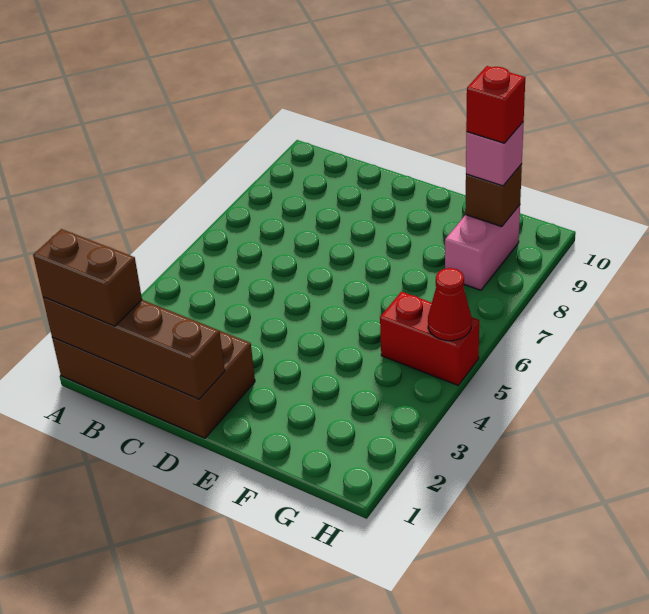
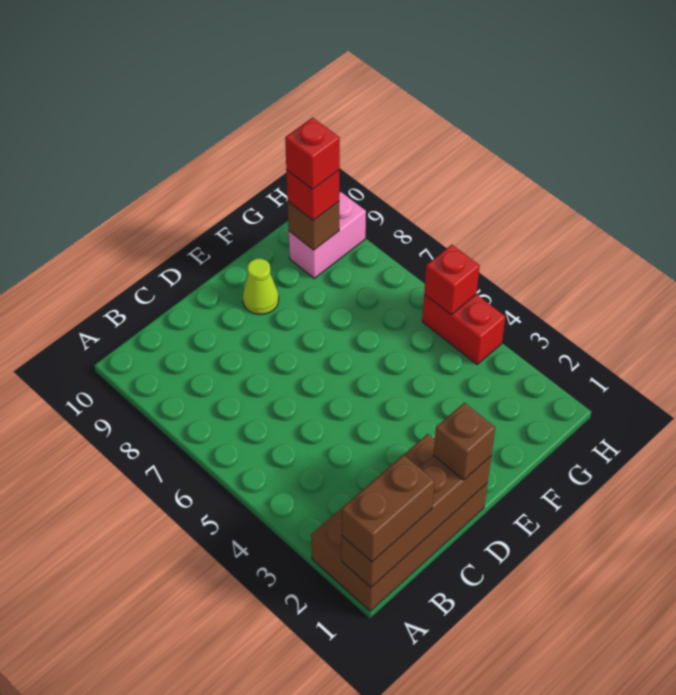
none -> brown 1x1 brick [433,403,495,480]
none -> lime 1x1 cone [243,259,279,314]
red 1x2 brick [380,292,479,385] -> red 1x2 brick turned to [422,294,505,364]
pink 1x2 brick [445,205,520,290] -> pink 1x2 brick turned to [289,192,366,278]
pink 1x1 brick [466,122,524,186] -> red 1x1 brick [286,170,339,220]
red 1x1 cone [428,268,472,341] -> red 1x1 brick [424,245,480,315]

